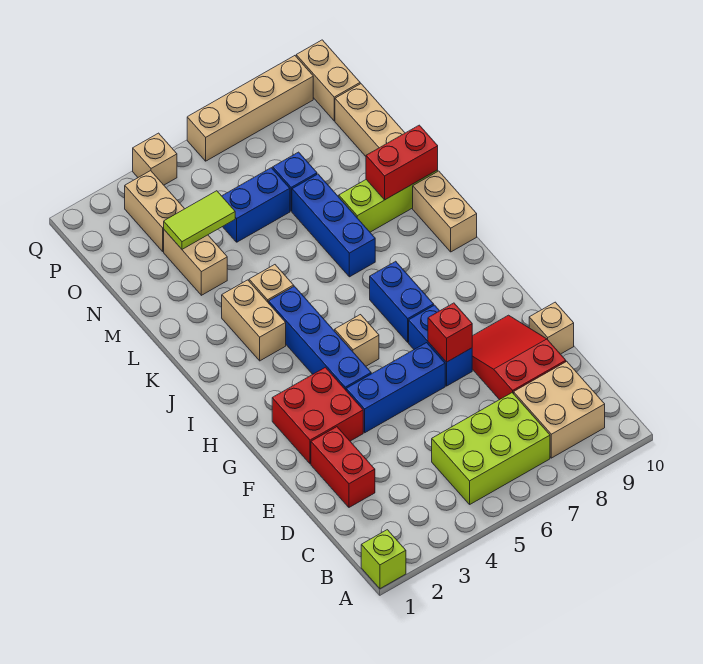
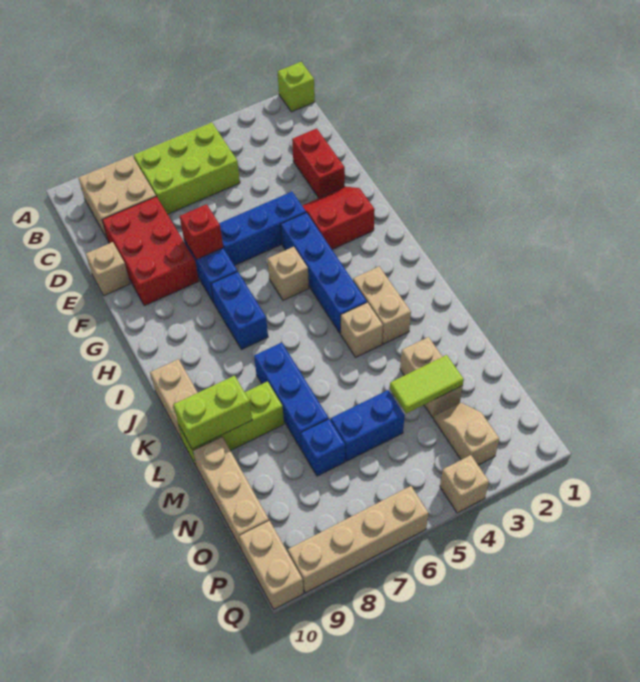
red 2x3 slope [472,315,566,400] -> red 2x3 brick [102,196,199,306]
red 2x2 brick [272,367,363,464] -> red 2x2 slope [302,187,375,249]
red 1x2 brick [366,125,438,200] -> lime 1x2 brick [173,376,252,449]
tan 1x2 brick [125,171,184,251] -> tan 1x2 slope [434,403,499,465]

